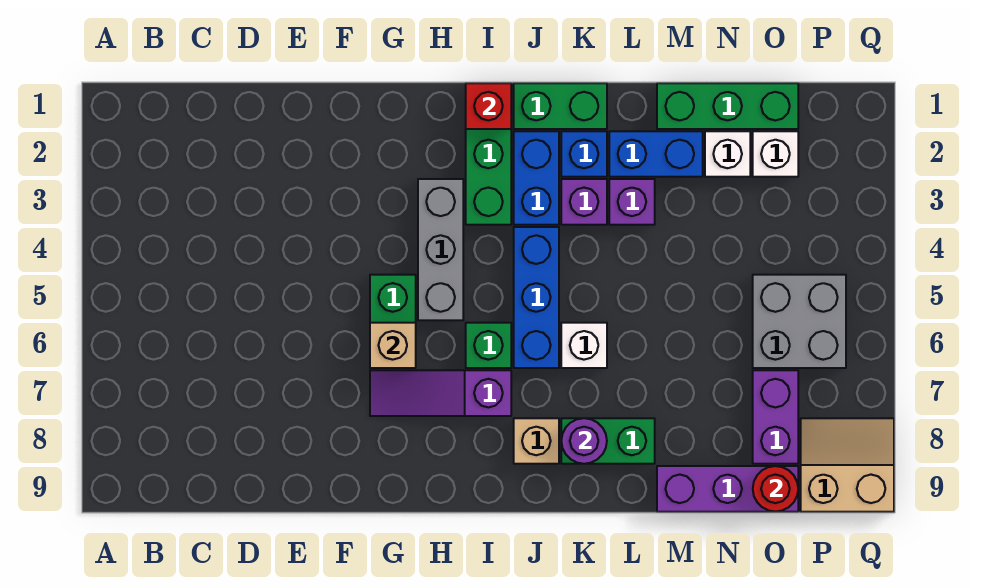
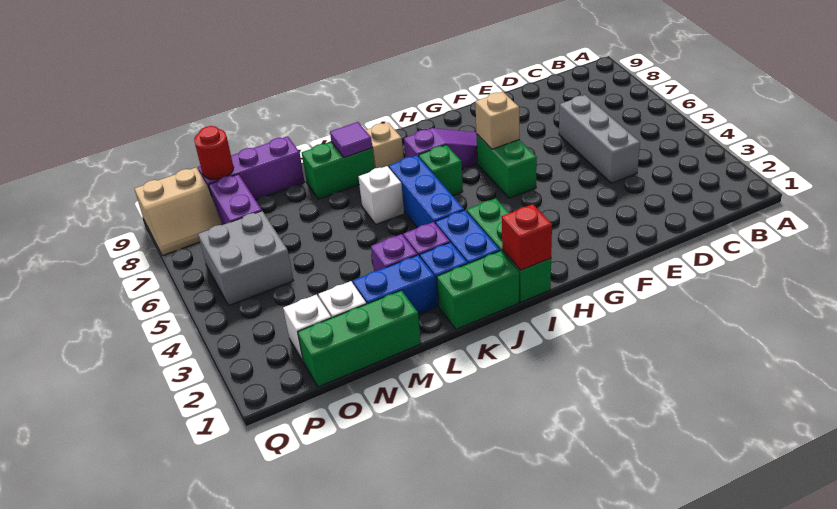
grey 1x3 brick [418,179,463,320] -> grey 1x3 brick moved to [559,95,640,183]
purple 1x1 round brick [561,418,607,464] -> purple 1x1 tile [330,122,372,158]

